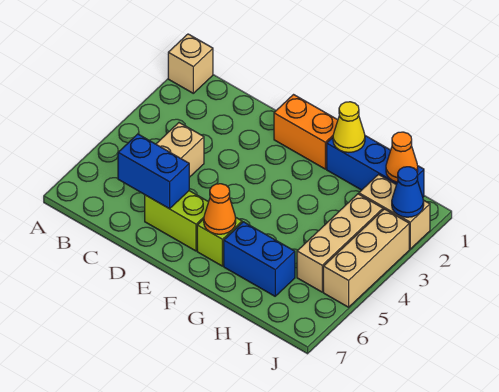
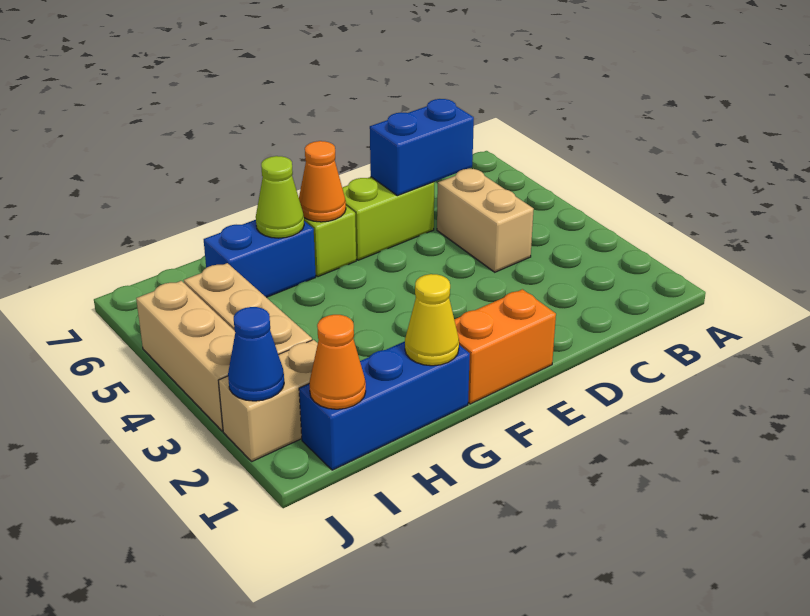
tan 1x1 brick [168,34,213,93] -> none
none -> lime 1x1 cone [256,156,304,238]

